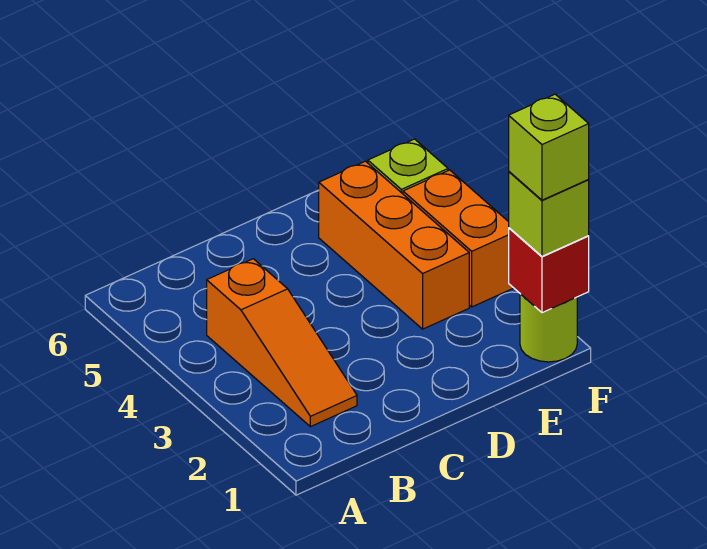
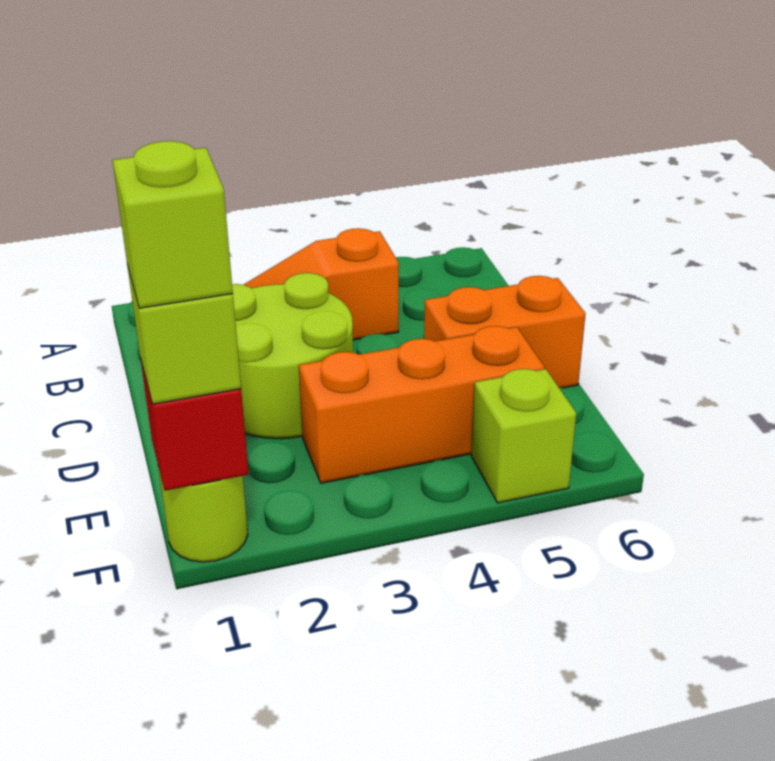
none -> lime 2x2 round brick [232,273,353,439]
orange 1x2 brick [403,170,513,307] -> orange 1x2 brick moved to [424,276,586,388]

